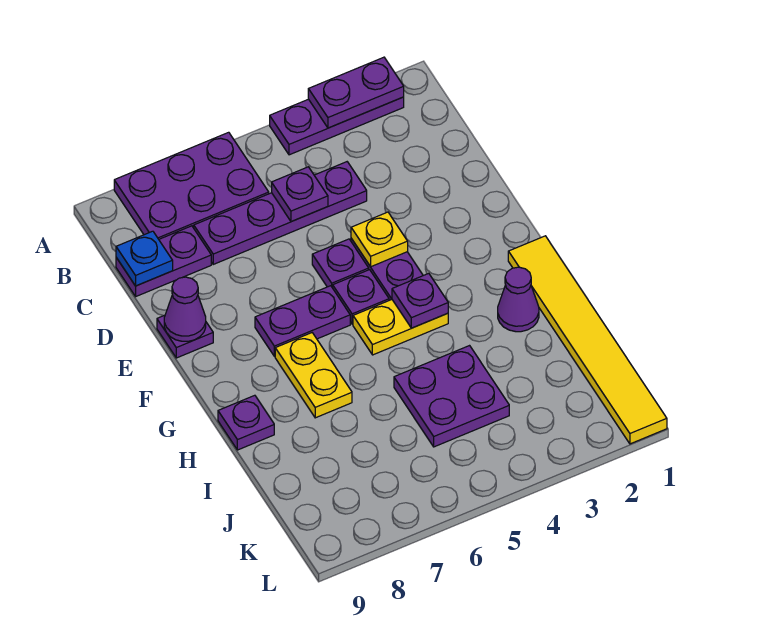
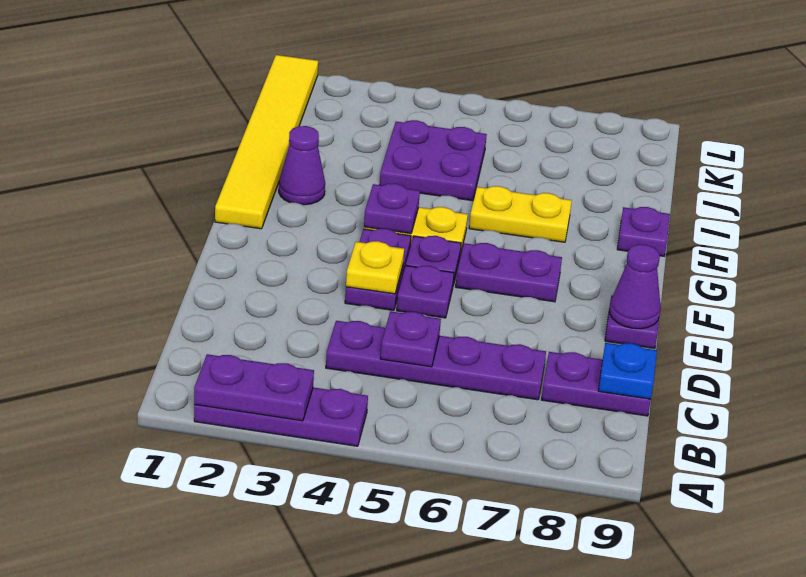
purple 2x3 plate [114,132,269,239] -> none
yellow 1x2 plate [275,333,352,418] -> yellow 1x2 plate turned to [469,186,572,242]

